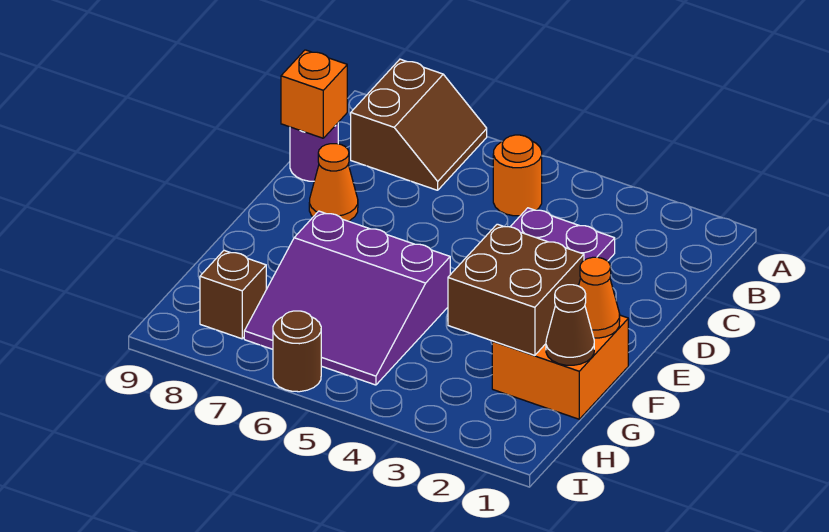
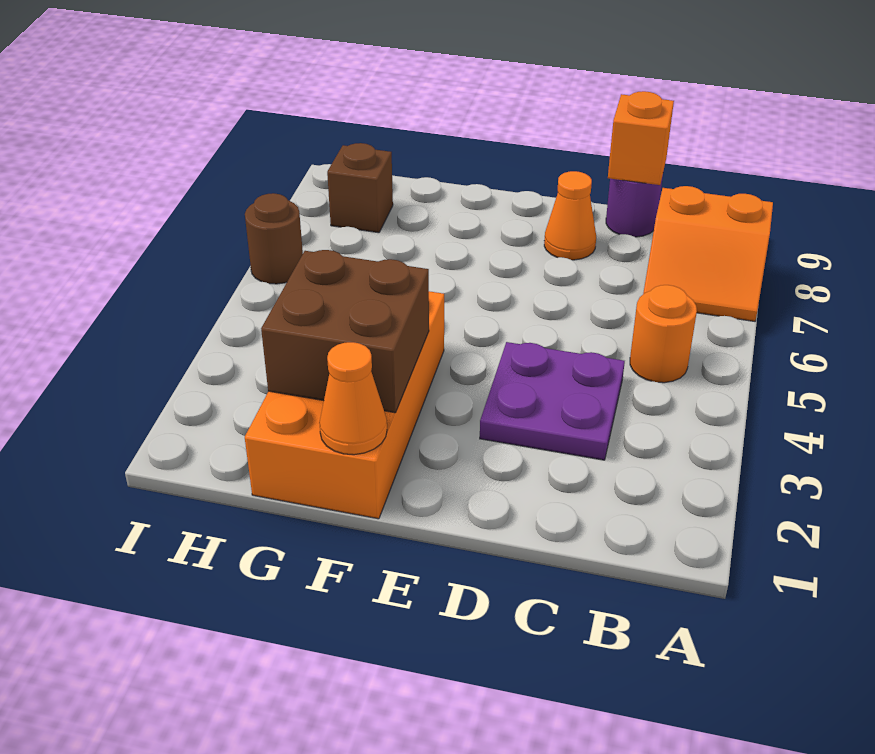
brown 2x2 slope [351,59,487,190] -> orange 2x2 slope [643,186,773,321]
orange 2x2 brick [492,315,628,419] -> orange 2x4 brick [245,291,444,519]
purple 3x3 slope [244,211,450,385] -> none
brown 1x1 cone [546,285,594,365] -> none

